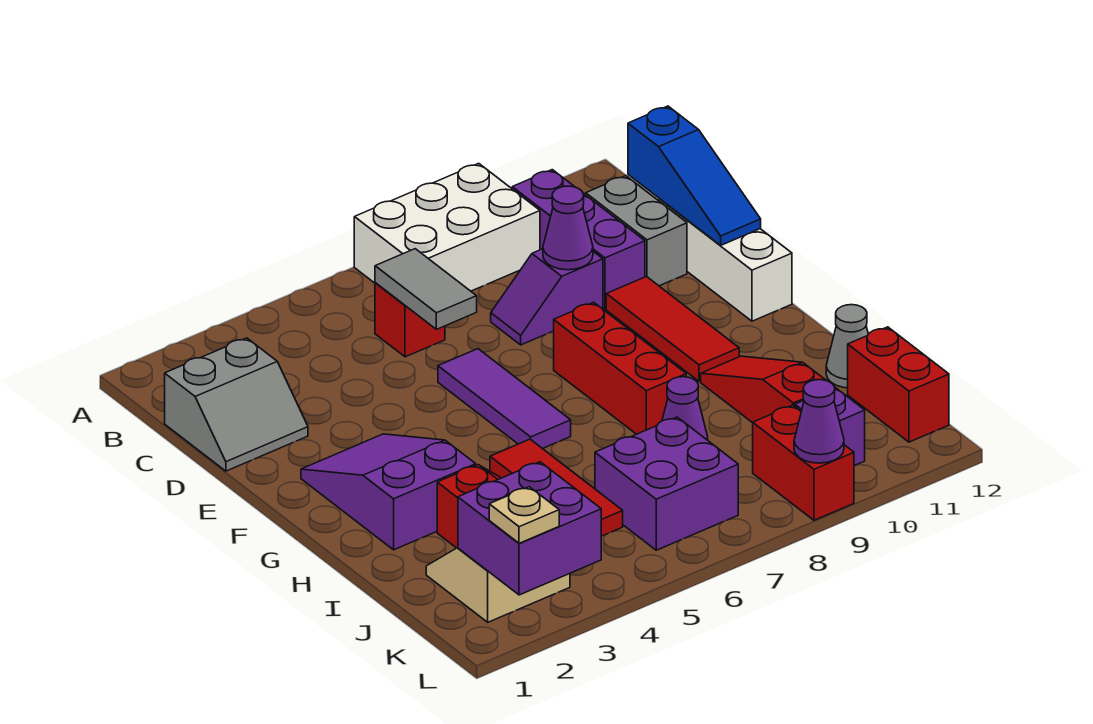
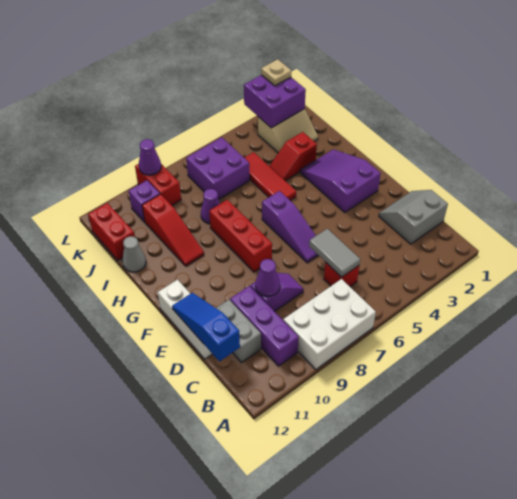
purple 1x3 tile [438,349,571,449] -> purple 1x3 slope [262,191,318,263]
red 1x3 tile [606,277,739,381] -> none
purple 2x3 slope [301,434,476,550] -> purple 2x3 slope turned to [300,149,381,212]

